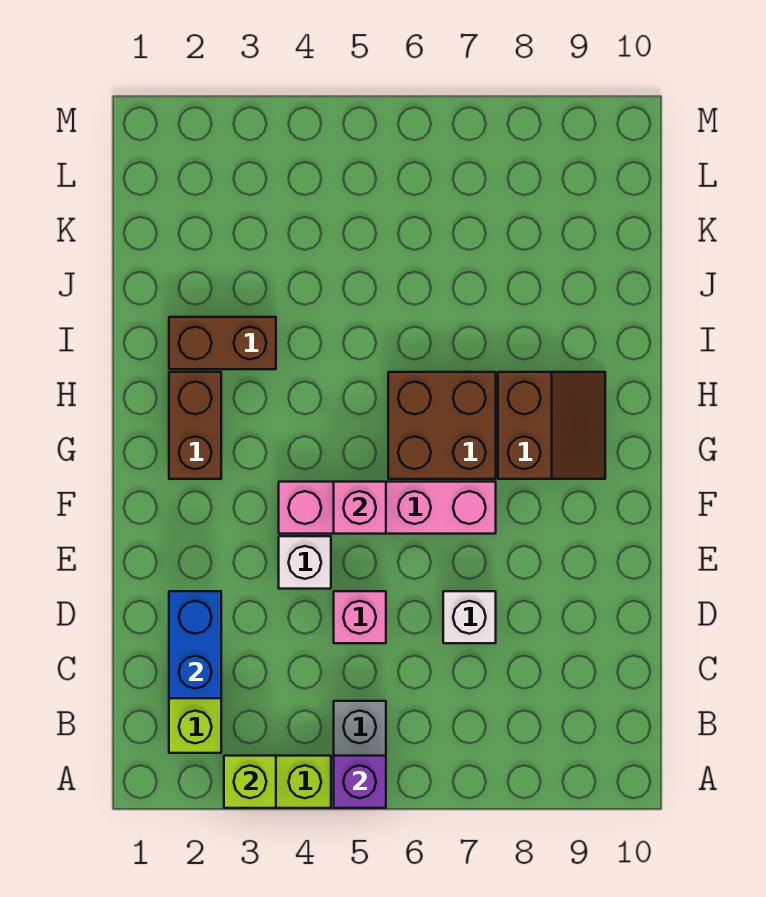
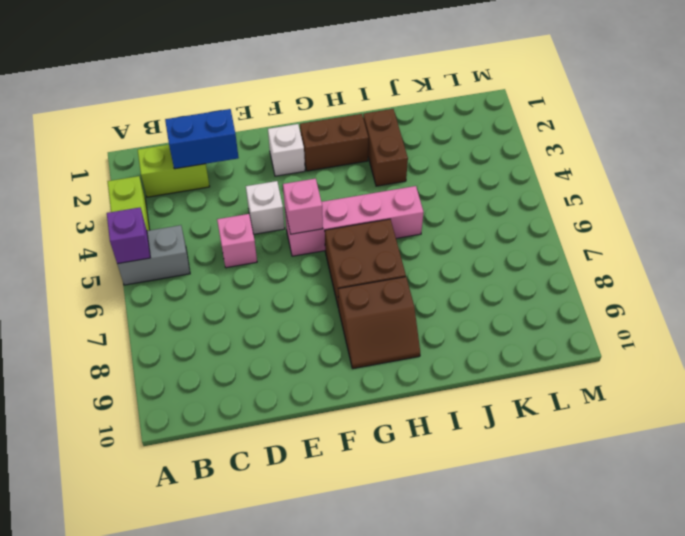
lime 1x1 brick [224,756,276,808] -> none
white 1x1 brick [443,591,496,643] -> white 1x1 brick moved to [268,124,305,176]
pink 1x4 brick [279,482,496,534] -> pink 1x4 brick turned to [285,186,424,256]

